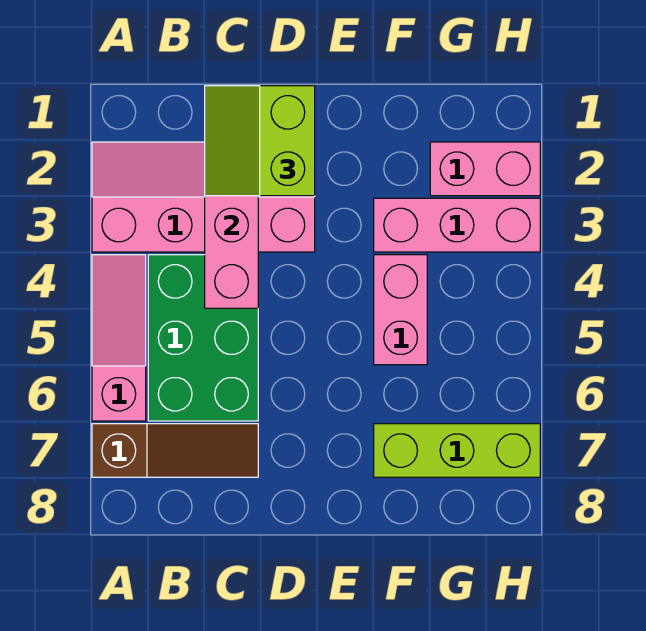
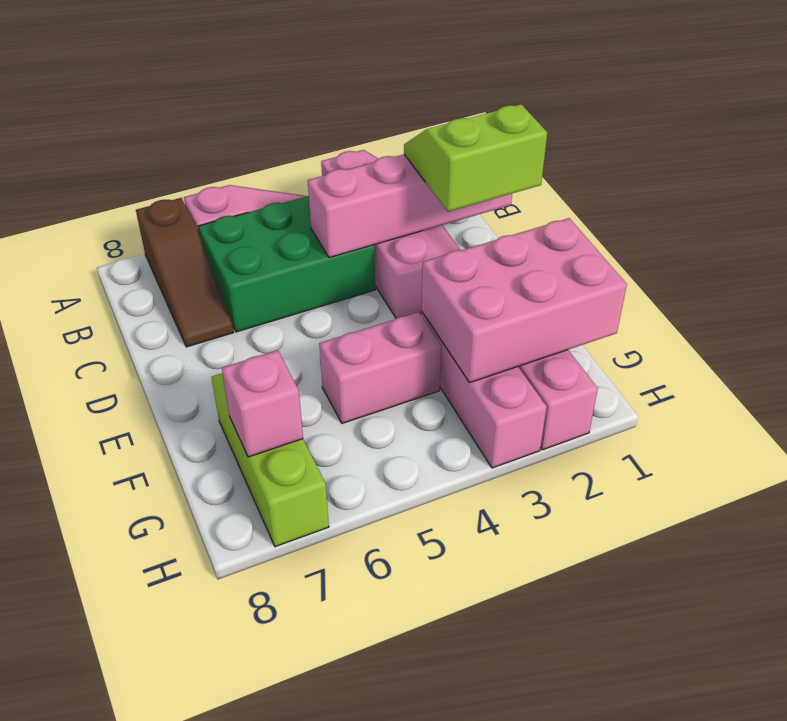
none -> pink 2x3 brick [421,218,627,382]
none -> pink 1x1 brick [222,350,303,457]

